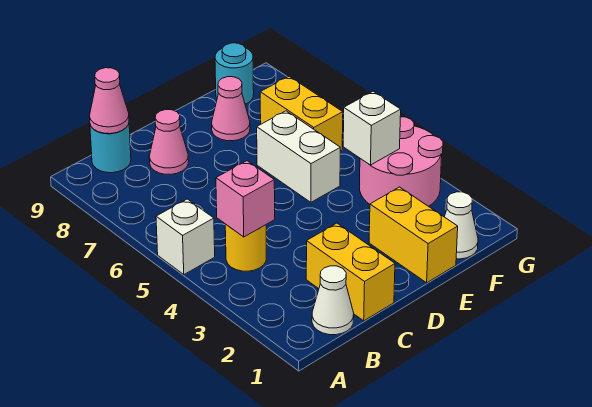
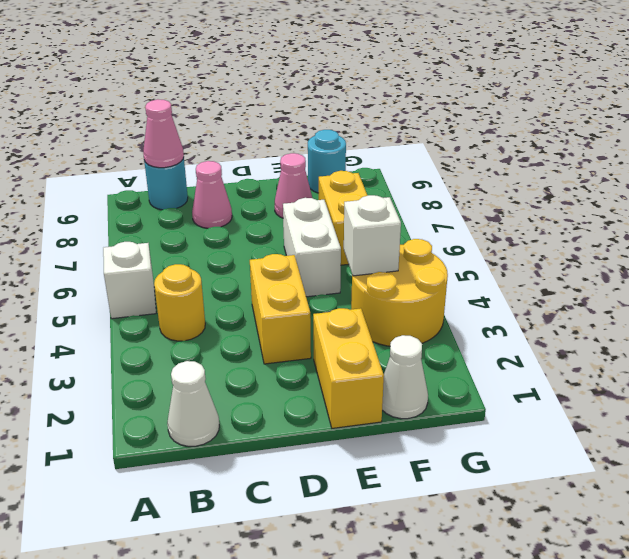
pink 1x1 brick [216,161,275,237] -> none
yellow 1x2 brick [306,223,395,321] -> yellow 1x2 brick moved to [250,254,311,364]
pink 2x2 round brick [359,117,443,206] -> yellow 2x2 round brick [351,239,448,346]

